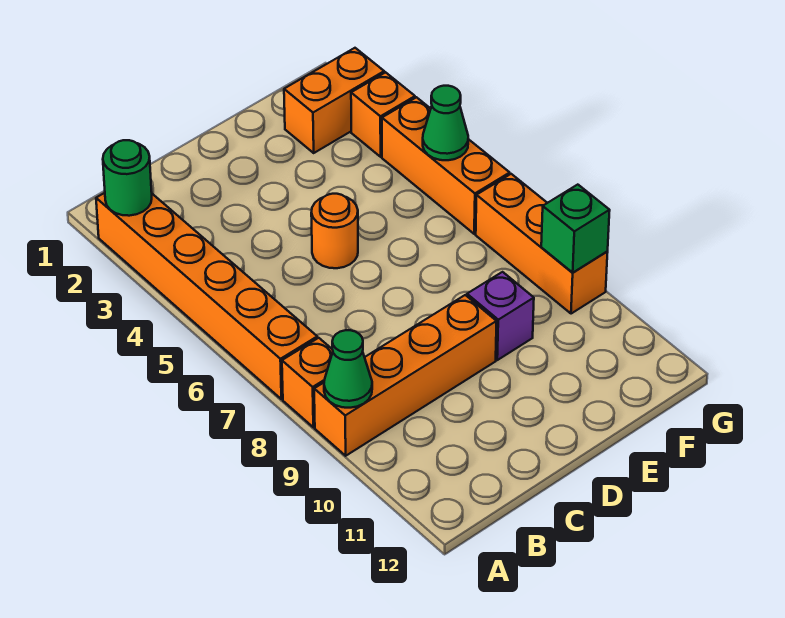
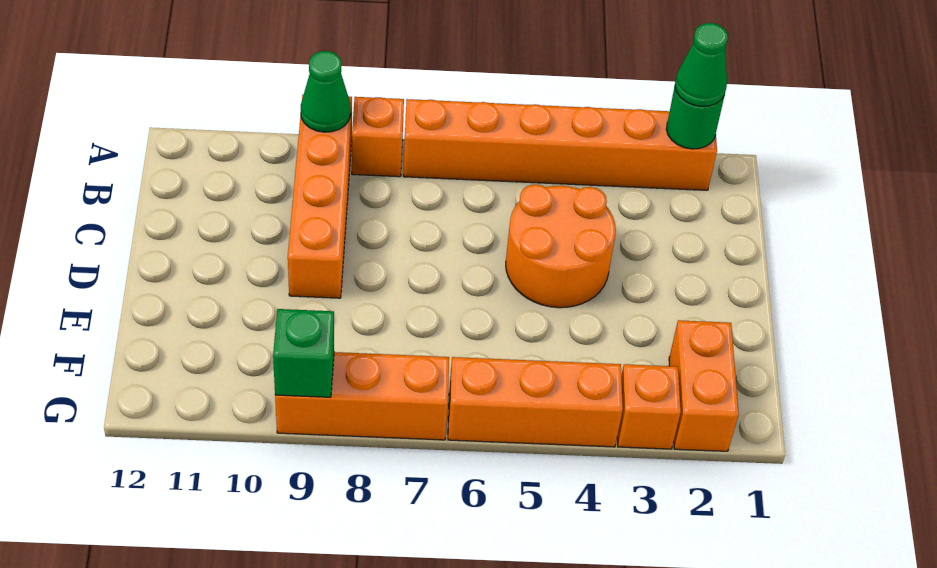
orange 1x1 round brick [311,194,358,268] -> orange 2x2 round brick [506,185,616,308]
purple 1x1 brick [467,272,534,360] -> none
green 1x1 cone [423,86,468,160] -> green 1x1 cone moved to [675,23,728,106]

